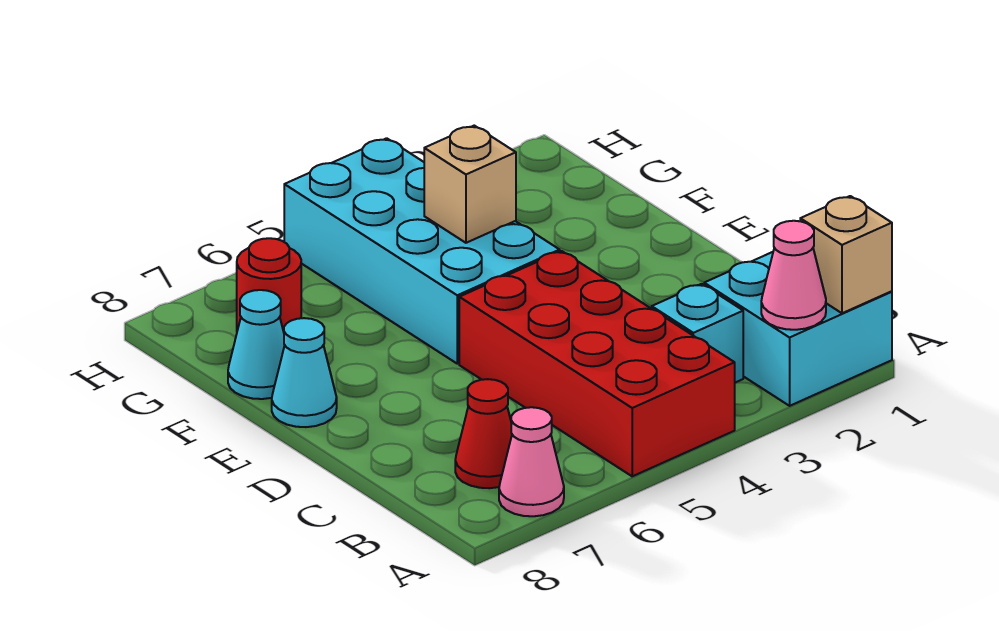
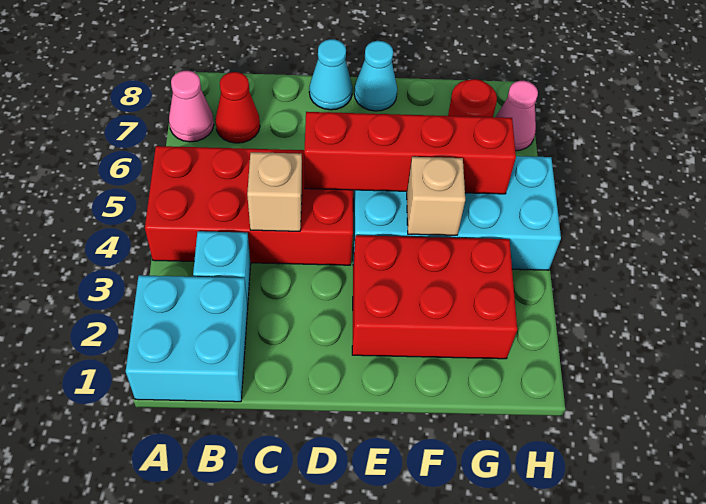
tan 1x1 brick [800,196,892,313] -> tan 1x1 brick moved to [247,152,302,231]
pink 1x1 cone [761,221,826,330] -> pink 1x1 cone moved to [496,81,538,151]
none -> red 1x4 brick [304,112,516,194]
none -> red 2x3 brick [352,235,517,359]
cyan 1x1 cone [228,290,285,399] -> cyan 1x1 cone moved to [309,39,352,110]

